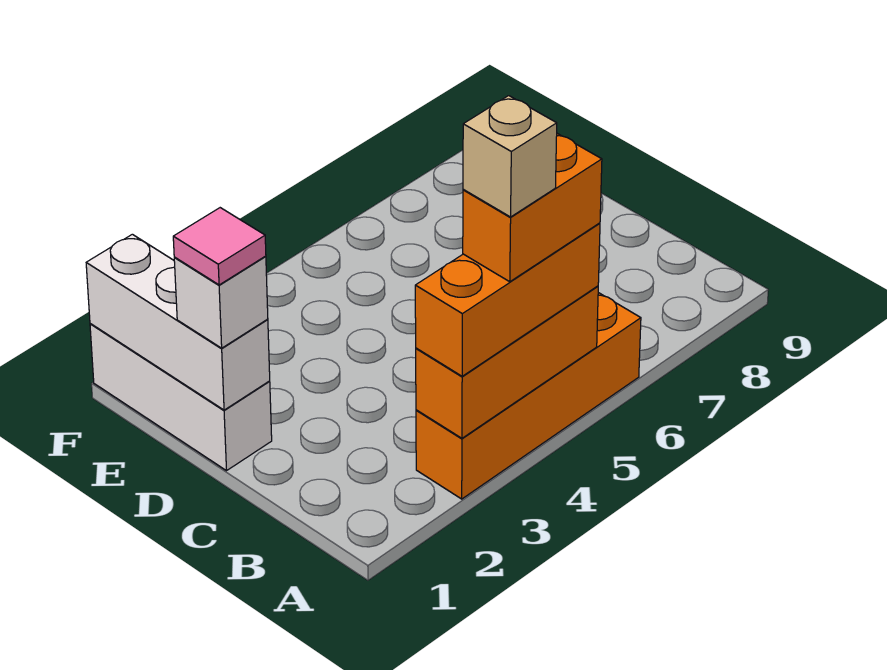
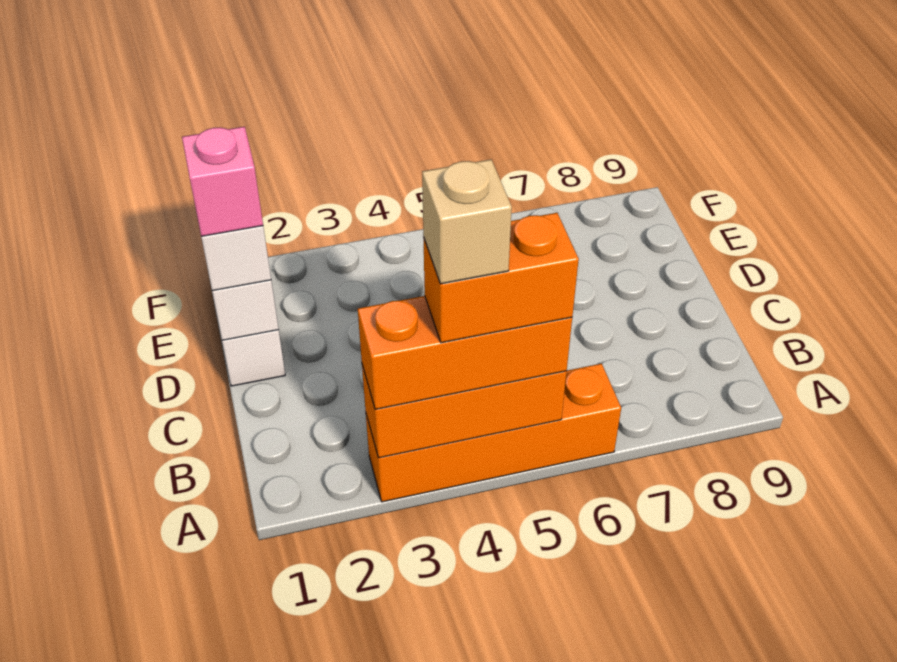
pink 1x1 tile [173,208,266,285] -> pink 1x1 brick [182,127,263,236]

